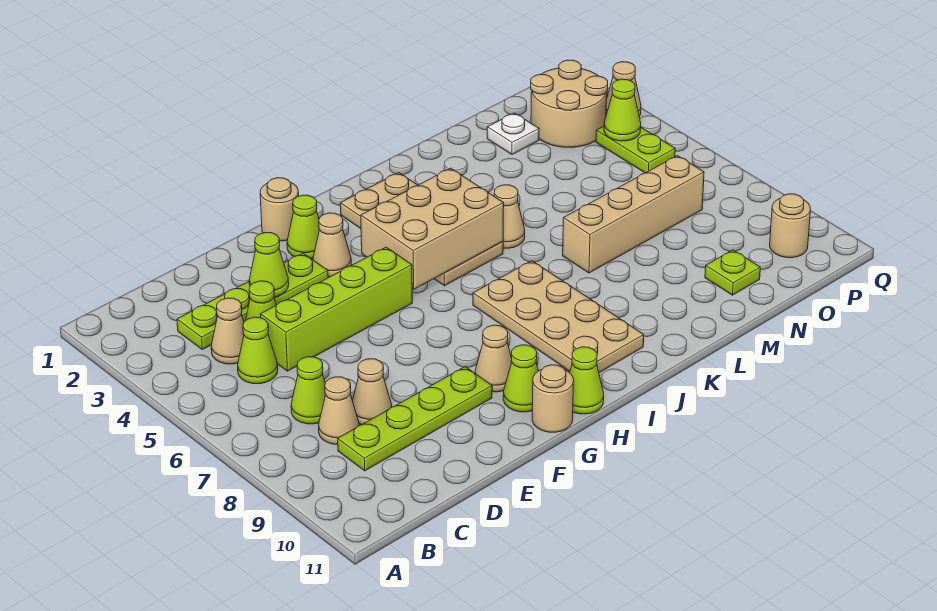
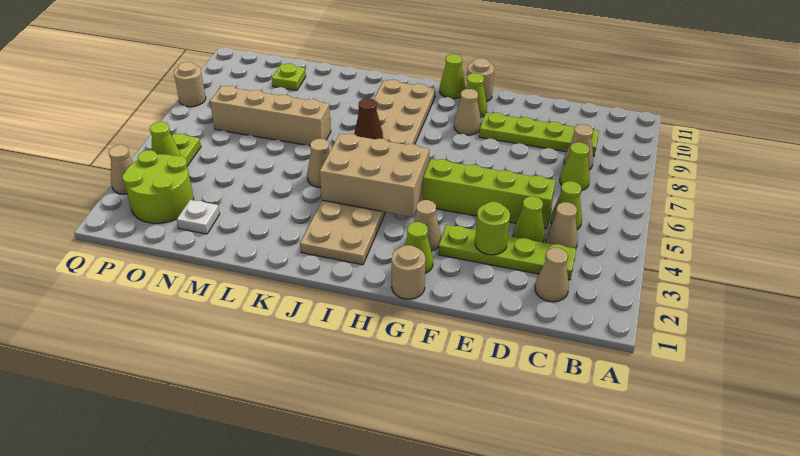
tan 1x1 cone [353,359,392,425] -> tan 1x1 cone moved to [535,248,569,302]
lime 1x1 cone [249,232,289,297] -> lime 1x1 round brick [475,202,510,255]
none -> brown 1x1 cone [354,98,383,139]
tan 2x2 round brick [531,60,608,147] -> lime 2x2 round brick [122,150,194,223]
tan 1x1 round brick [770,194,811,258] -> tan 1x1 round brick moved to [174,62,206,107]

